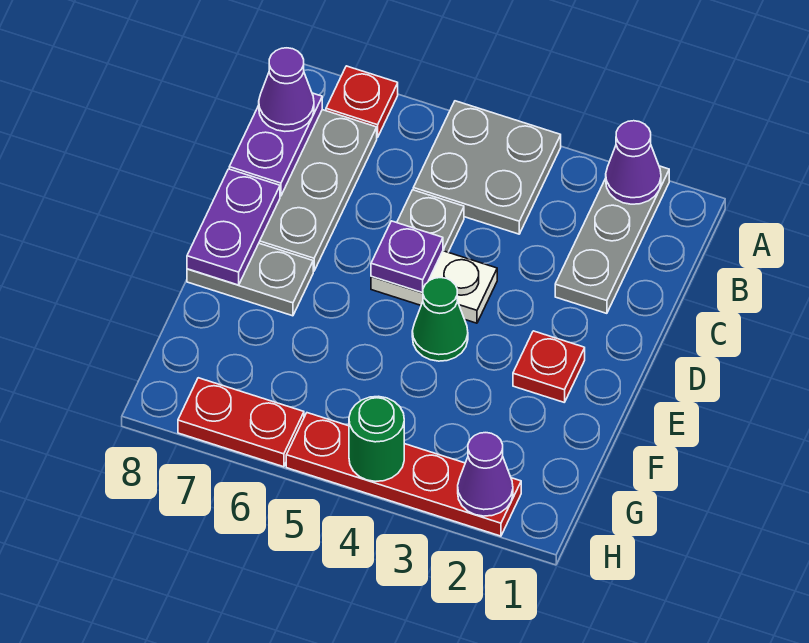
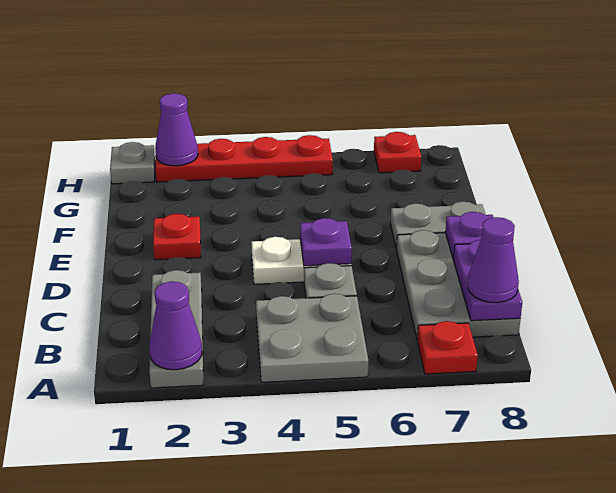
purple 1x2 plate [187,169,280,285] -> purple 1x1 plate [445,212,494,259]
green 1x1 cone [412,278,468,361] -> none
none -> grey 1x1 plate [110,142,155,184]
green 1x1 round brick [349,396,404,481] -> none
red 1x2 plate [178,378,304,467] -> red 1x1 plate [374,132,421,173]

